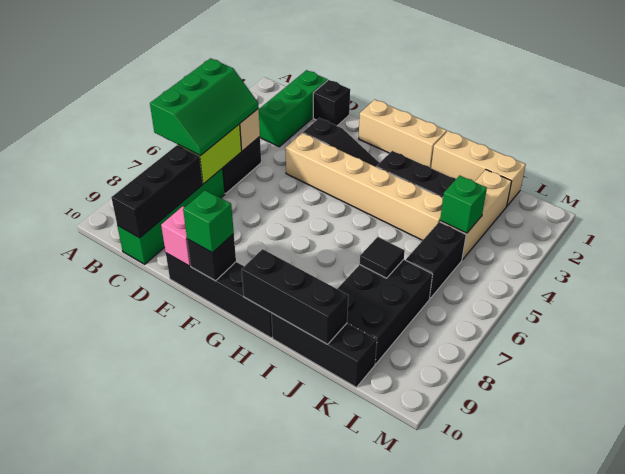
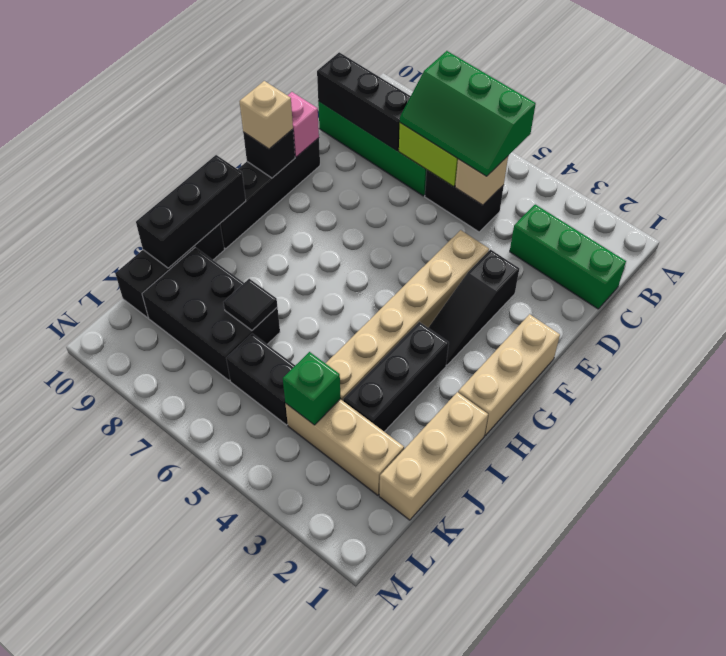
black 1x1 brick [313,80,350,126] -> none
green 1x1 brick [183,190,234,253] -> tan 1x1 brick [239,81,293,149]

